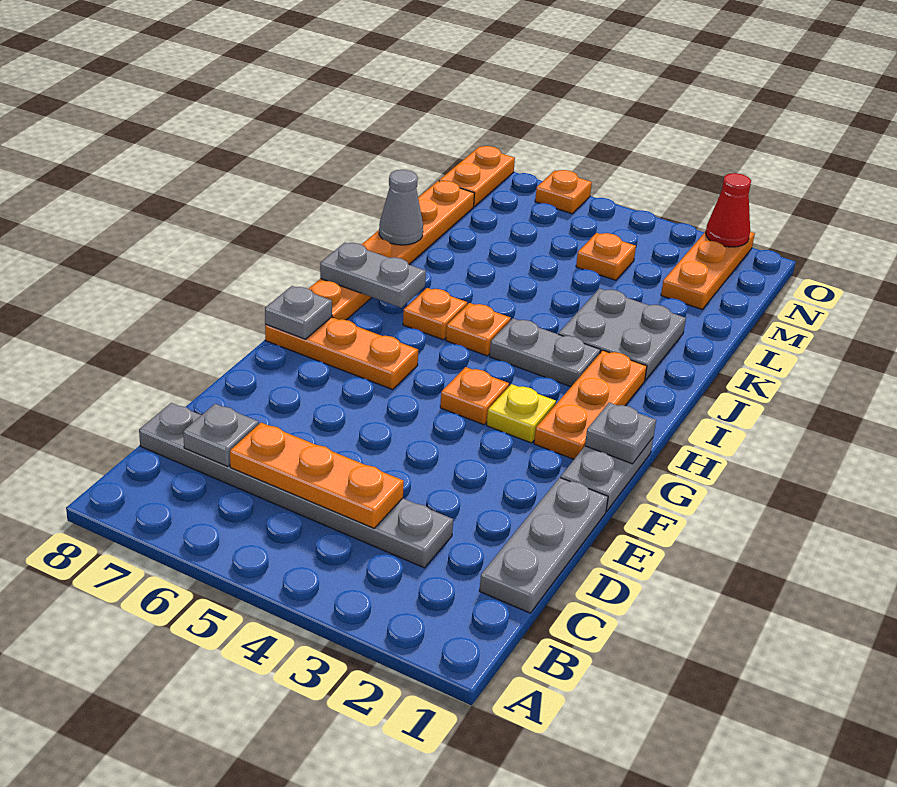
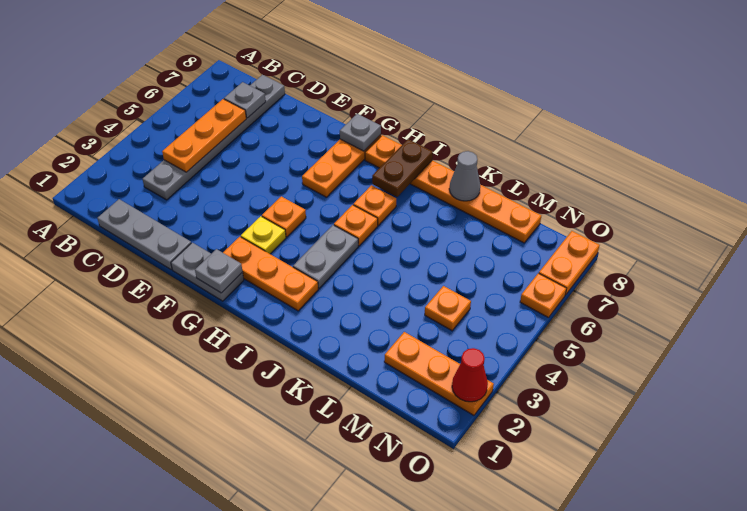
grey 1x2 plate [320,242,426,308] -> brown 1x2 plate [372,139,433,197]
grey 2x2 plate [558,288,686,380] -> none
orange 1x2 plate [439,146,515,207] -> orange 1x2 plate turned to [539,231,600,295]

